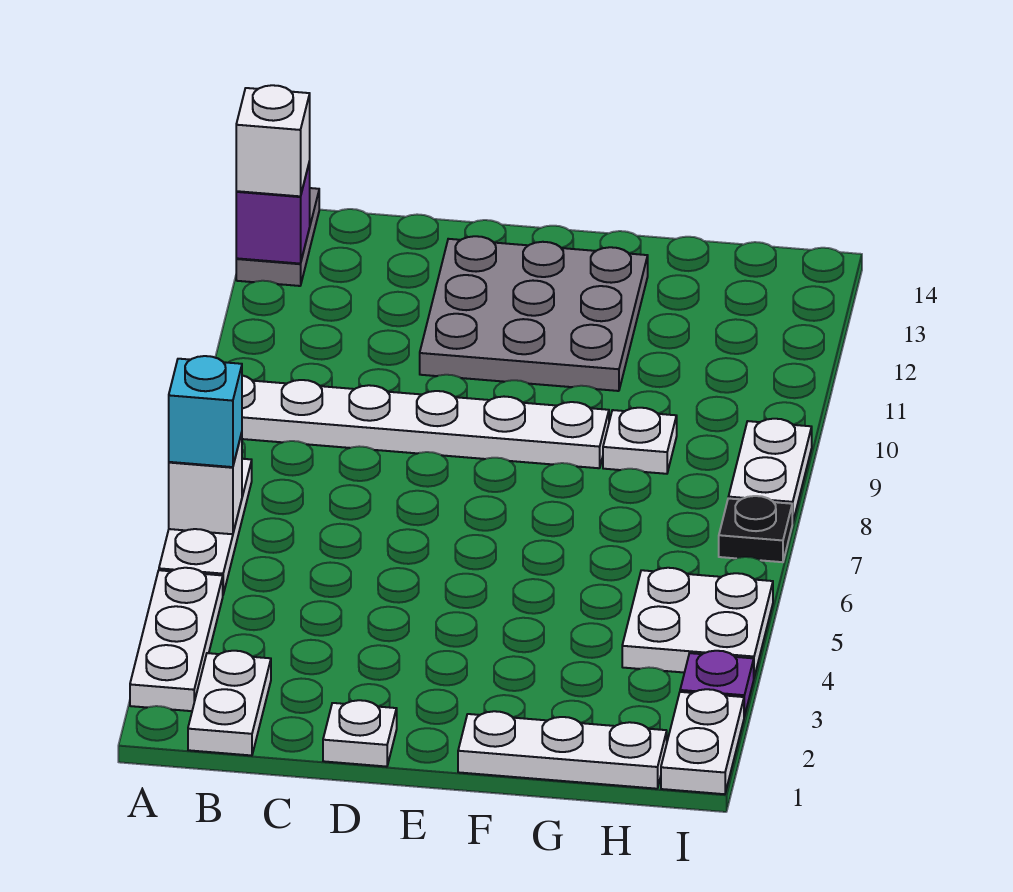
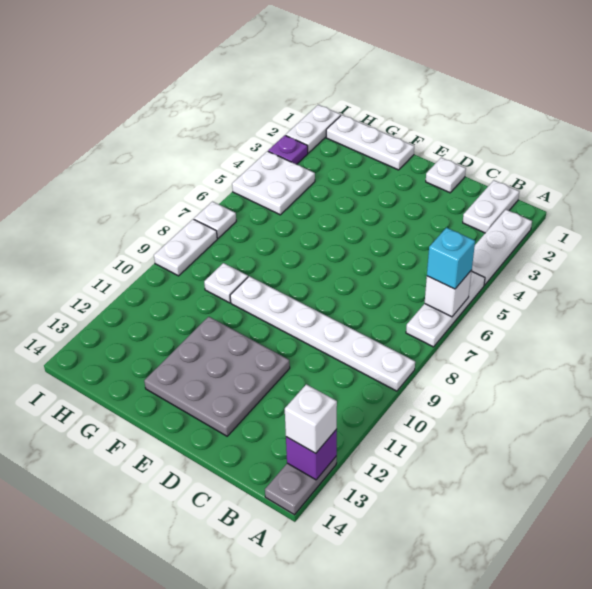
black 1x1 plate [719,496,792,562] -> white 1x1 plate [194,202,236,238]

